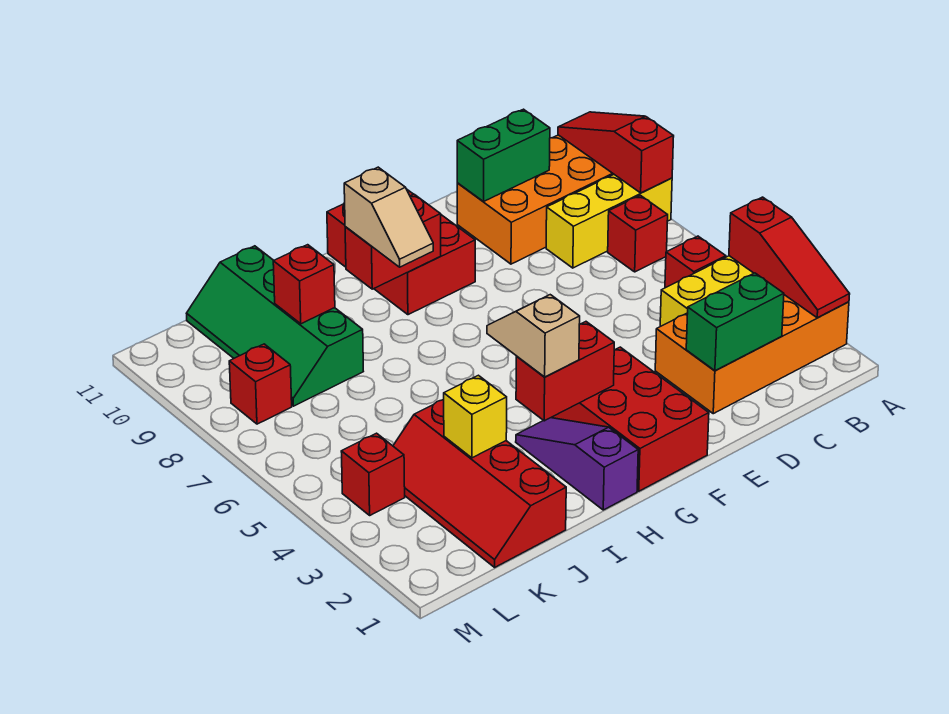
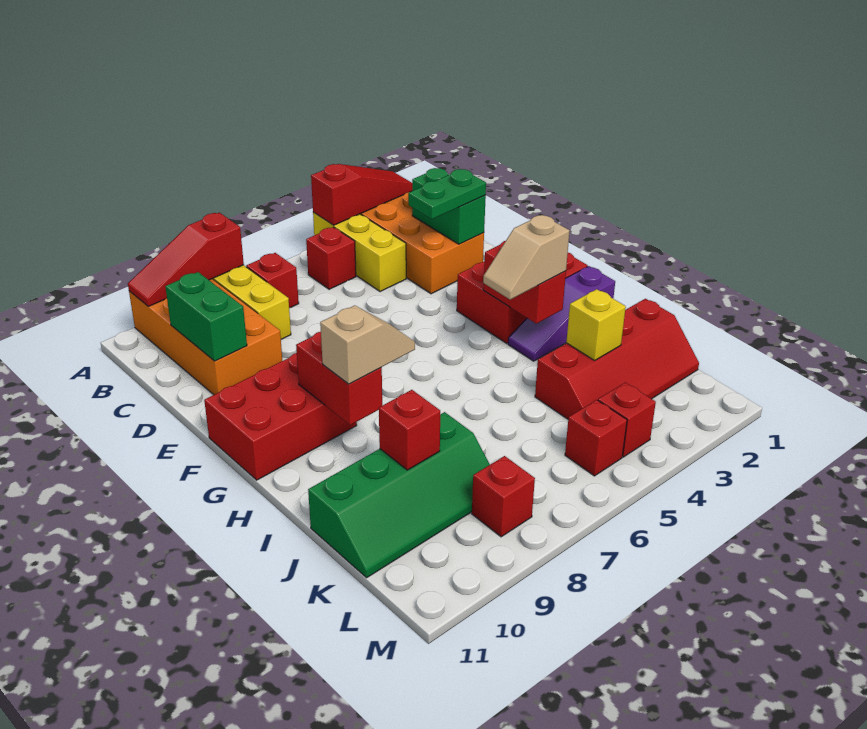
none -> green 1x2 plate [408,169,486,219]
none -> red 1x1 brick [565,400,627,476]

